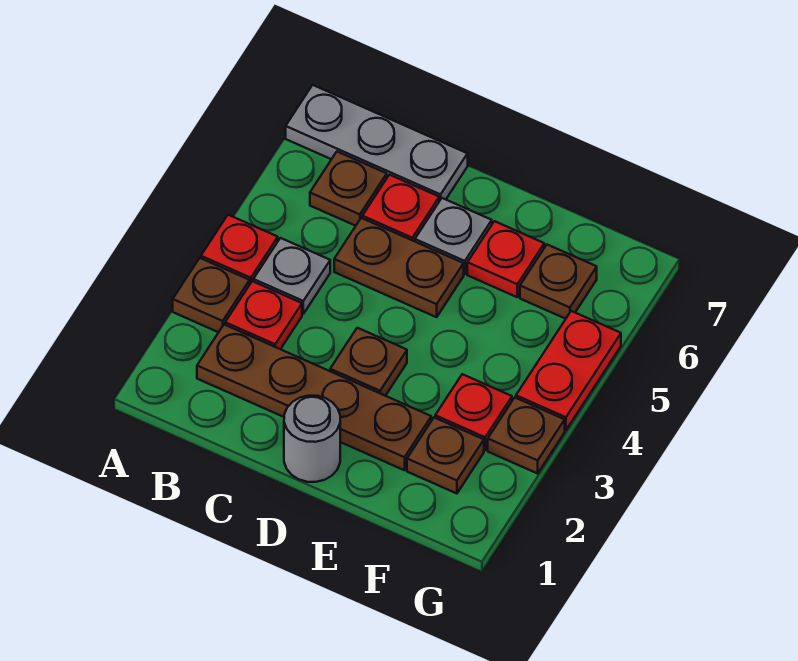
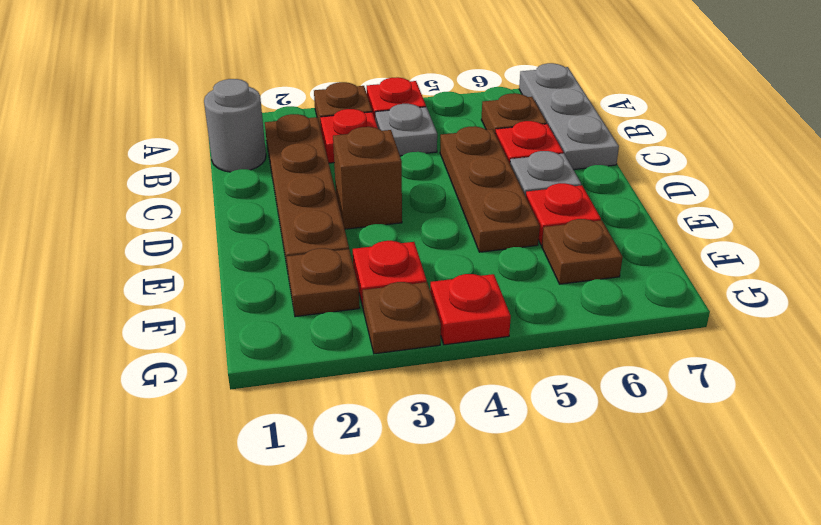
brown 1x2 plate [334,218,464,317] -> brown 1x3 plate [440,126,540,252]
grey 1x1 round brick [284,396,340,482] -> grey 1x1 round brick moved to [204,79,266,172]
brown 1x1 plate [330,328,407,396] -> brown 1x1 brick [333,127,402,229]
red 1x2 plate [516,311,621,430] -> red 1x1 plate [430,274,511,345]

